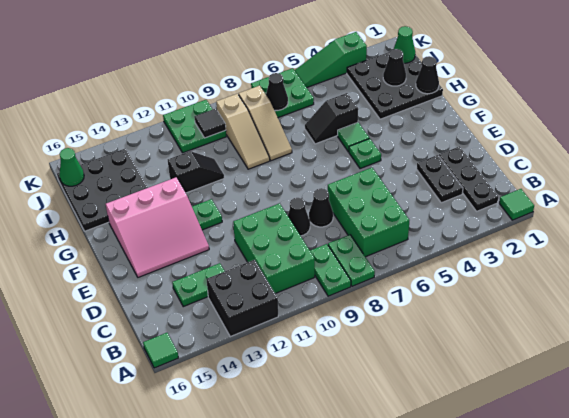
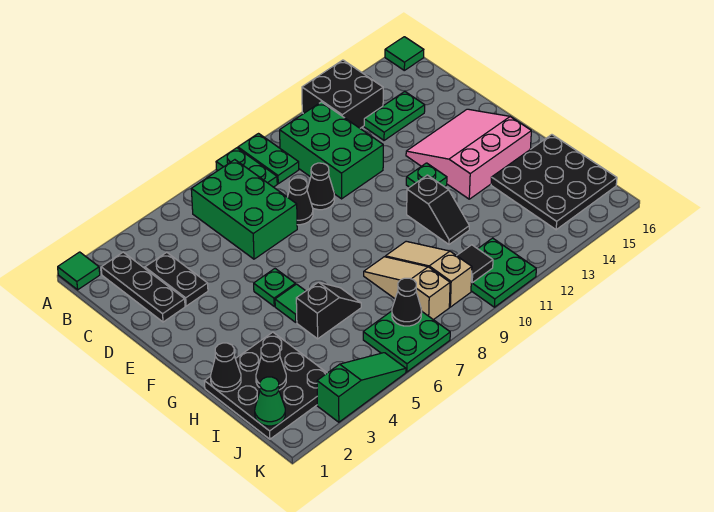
black 1x2 slope [168,151,224,193] -> black 1x2 slope turned to [407,175,469,244]
green 1x1 cone [59,148,84,186] -> none

